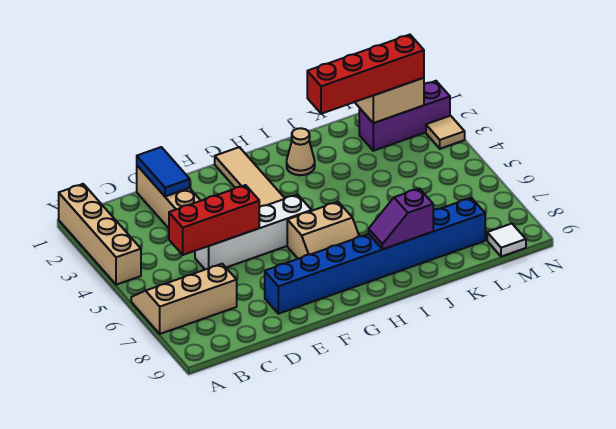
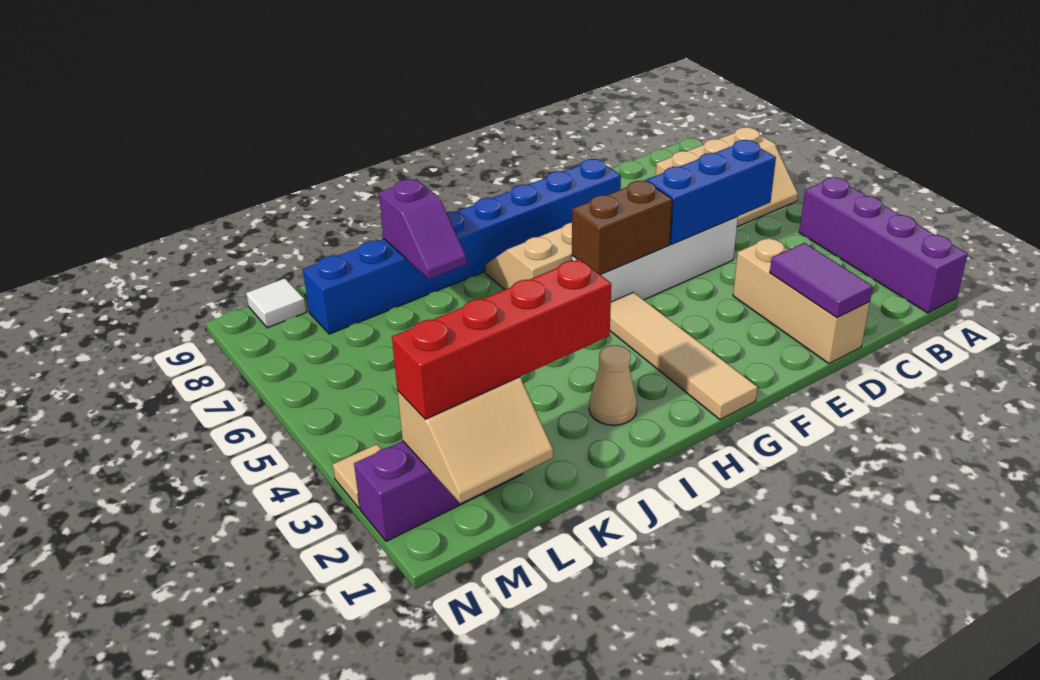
tan 1x4 brick [59,184,141,285] -> purple 1x4 brick [799,178,968,313]
red 1x3 brick [169,185,259,255] -> blue 1x3 brick [646,140,776,245]
blue 1x2 tile [137,147,190,197] -> purple 1x2 tile [770,243,873,318]
none -> brown 1x2 brick [572,180,672,275]
purple 1x2 slope [369,188,433,249] -> purple 1x2 slope turned to [379,179,466,279]

